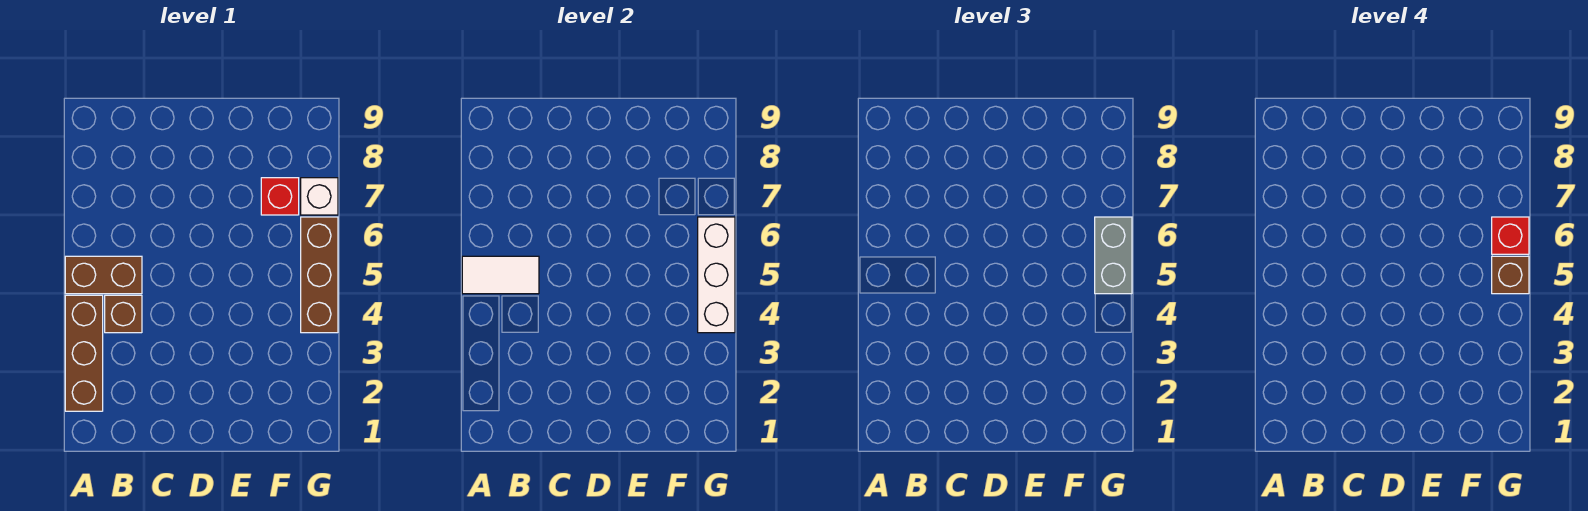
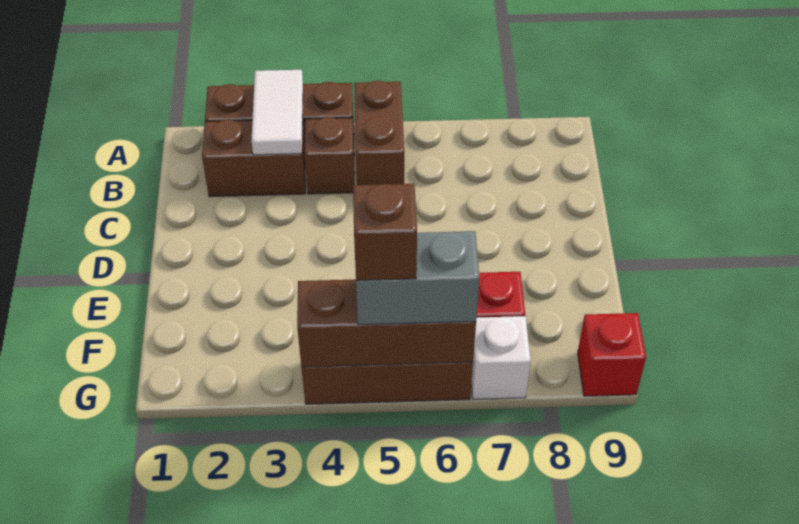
white 1x2 tile [462,256,539,294] -> white 1x2 tile moved to [251,70,303,155]
none -> brown 1x2 brick [202,120,306,197]
white 1x3 brick [698,217,735,333] -> brown 1x3 brick [297,279,476,367]
red 1x1 brick [1492,217,1529,254] -> red 1x1 brick moved to [578,313,646,396]

